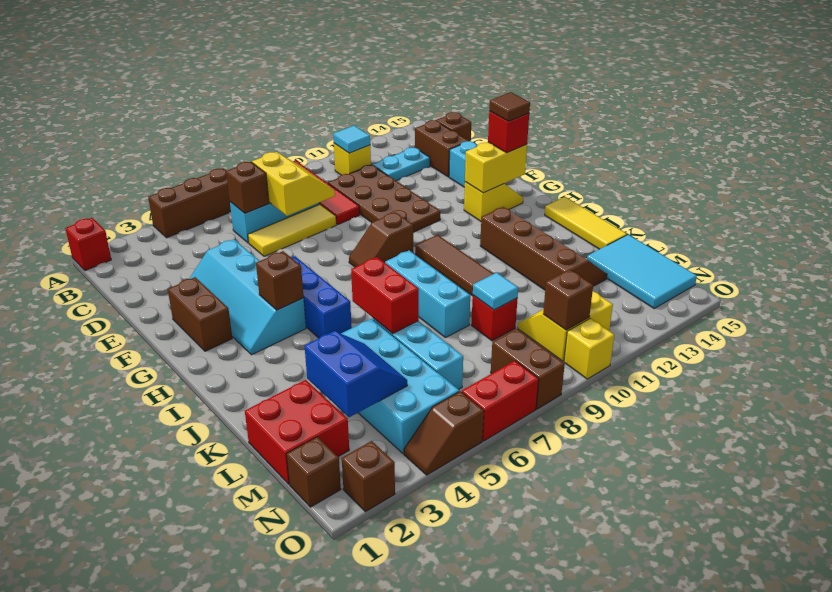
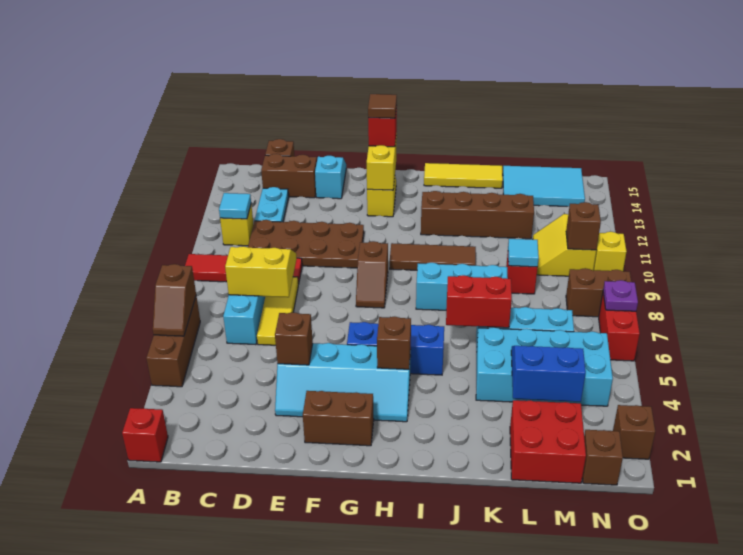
brown 1x1 brick [226,162,269,213] -> brown 1x1 brick moved to [275,312,313,365]
brown 1x2 slope [404,391,484,475] -> brown 1x2 slope moved to [153,264,196,336]
none -> purple 1x1 plate [603,280,638,311]

